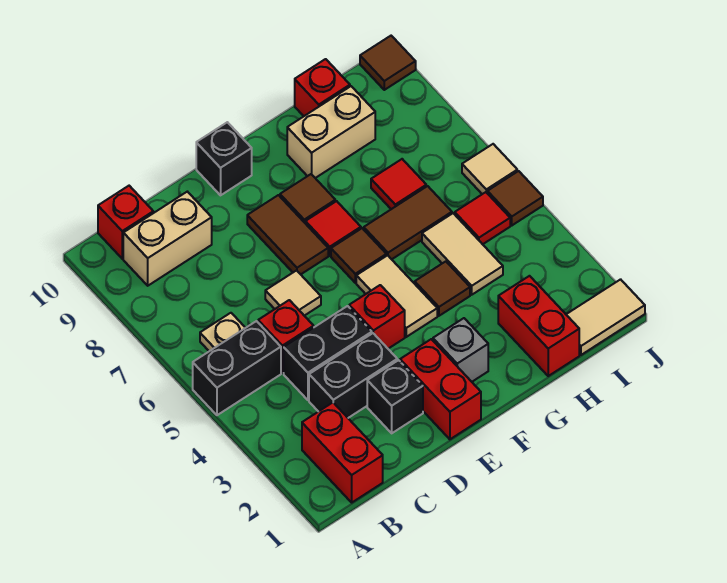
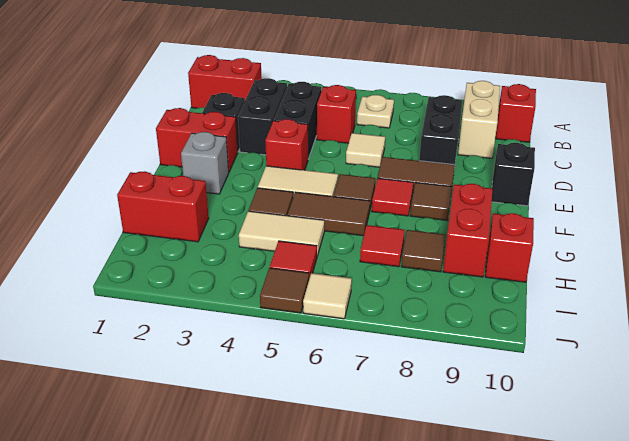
black 1x2 brick [193,321,281,415] -> black 1x2 brick moved to [419,95,462,168]
brown 1x2 tile [364,186,452,259] -> brown 1x2 tile turned to [287,192,370,236]
tan 1x2 brick [287,86,375,178] -> red 1x2 brick [443,184,493,277]
tan 1x2 tile [566,279,645,355] -> none
brown 1x1 tile [360,36,416,90] -> brown 1x1 tile moved to [401,230,445,272]

